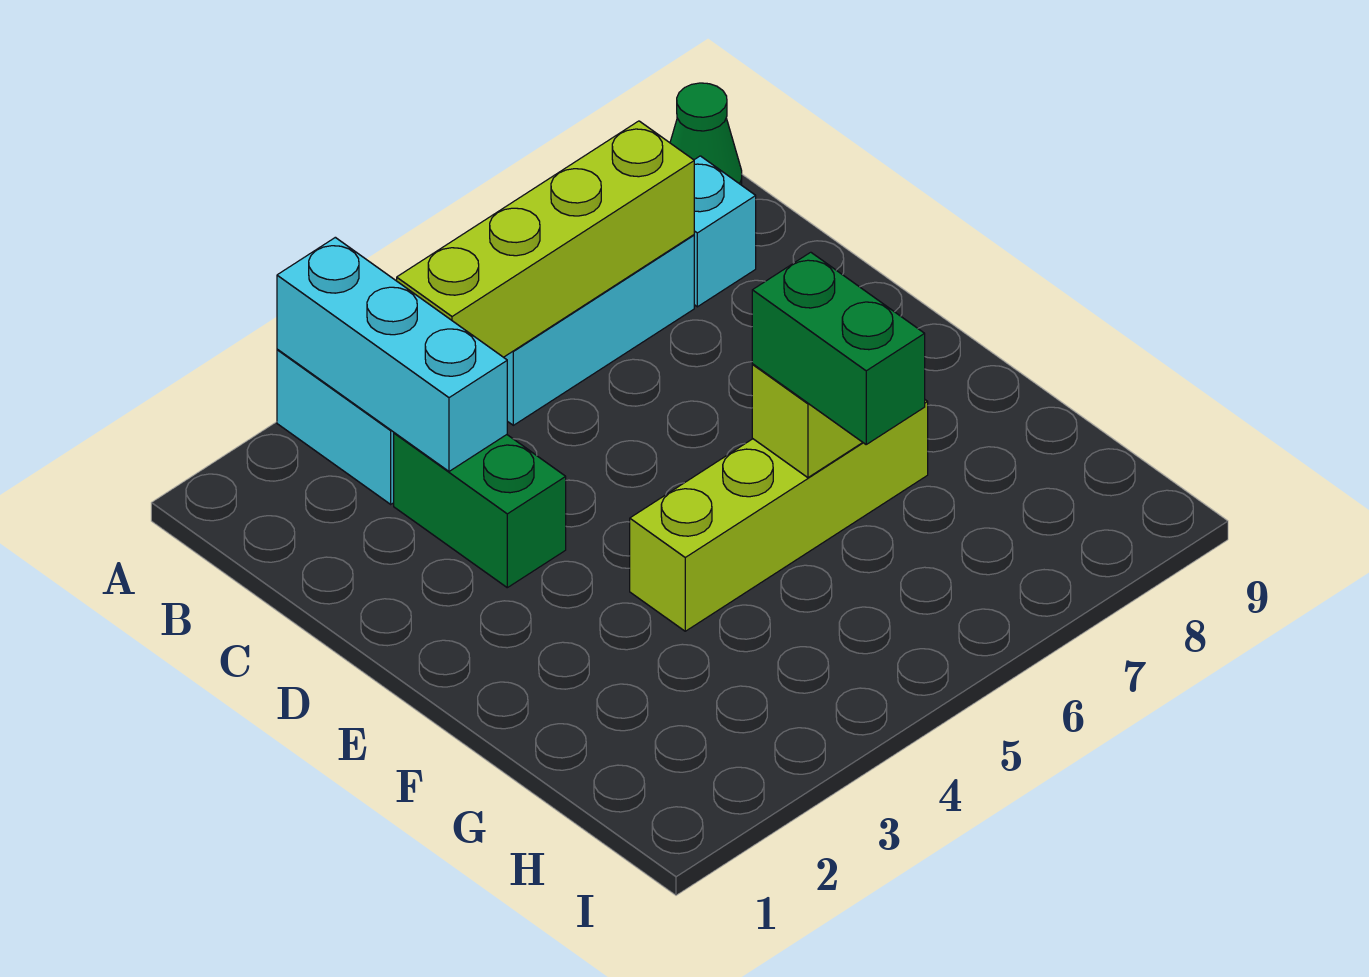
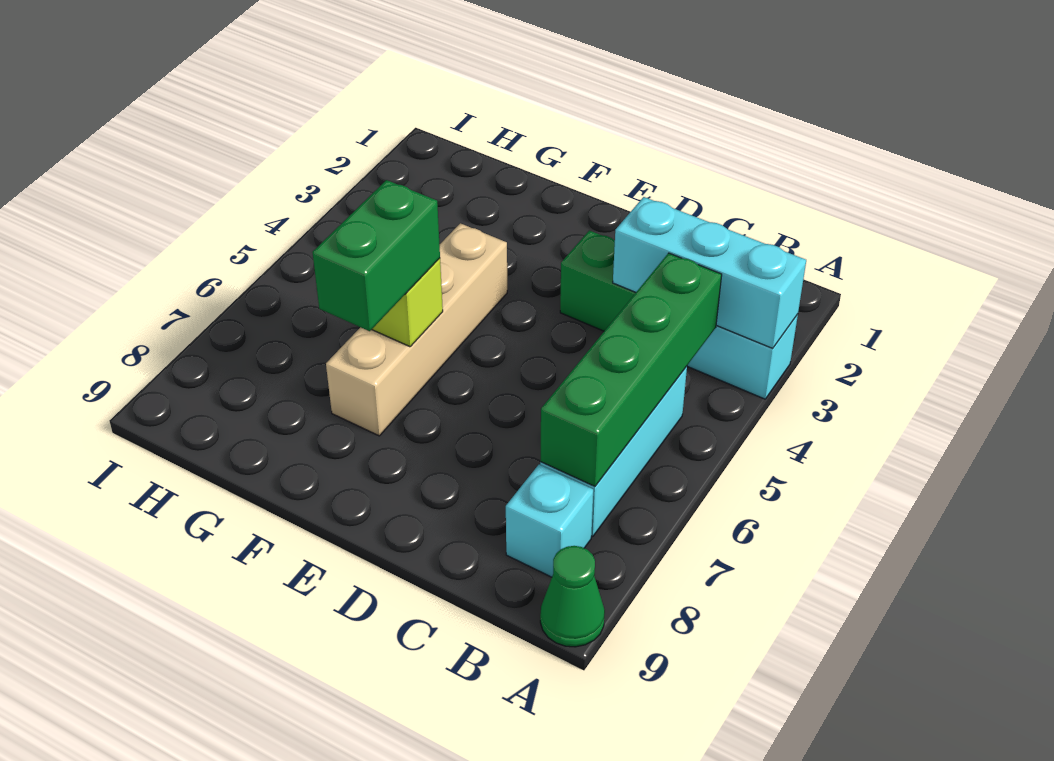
lime 1x4 brick [397,121,694,357] -> green 1x4 brick [540,253,722,486]
lime 1x4 brick [630,400,928,631] -> tan 1x4 brick [326,223,507,436]
green 1x2 brick [752,252,925,444] -> green 1x2 brick turned to [312,180,440,331]

